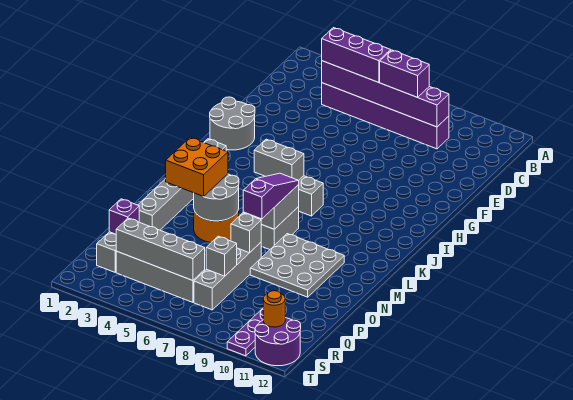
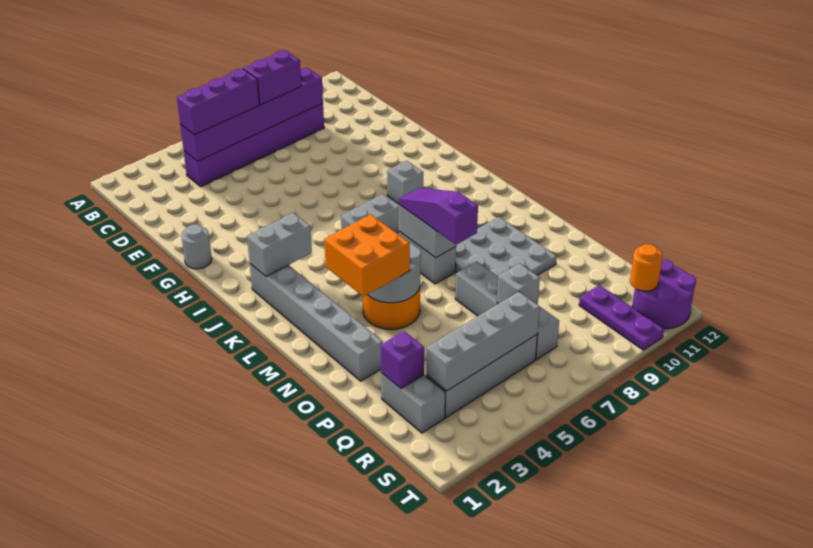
grey 2x2 round brick [210,97,255,150] -> grey 1x1 round brick [181,224,212,269]
grey 1x2 brick [254,139,304,180] -> grey 1x2 brick moved to [247,213,312,277]
grey 1x1 brick [231,213,261,253] -> grey 1x1 brick moved to [387,161,423,204]

